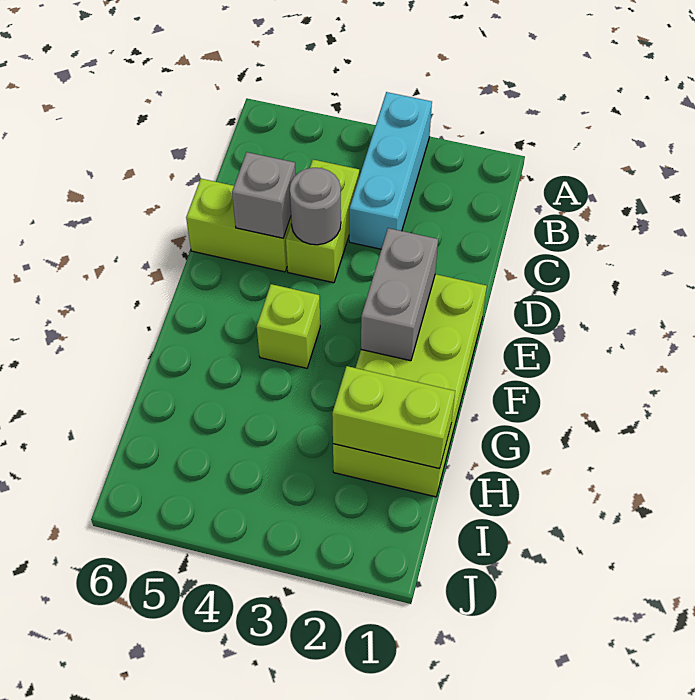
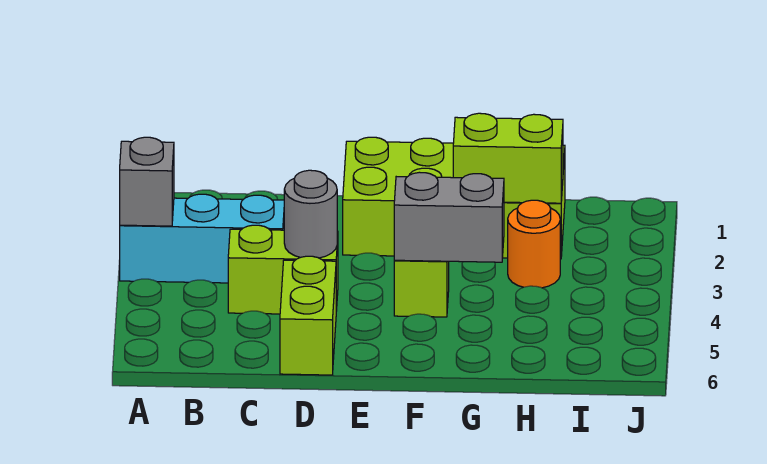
grey 1x1 brick [232,152,296,238] -> grey 1x1 brick moved to [120,137,174,226]
grey 1x2 brick [361,228,438,361] -> grey 1x2 brick moved to [394,172,504,262]
lime 1x2 brick [332,366,455,469] -> lime 1x2 brick turned to [453,113,563,203]
none -> orange 1x1 round brick [508,200,560,288]

